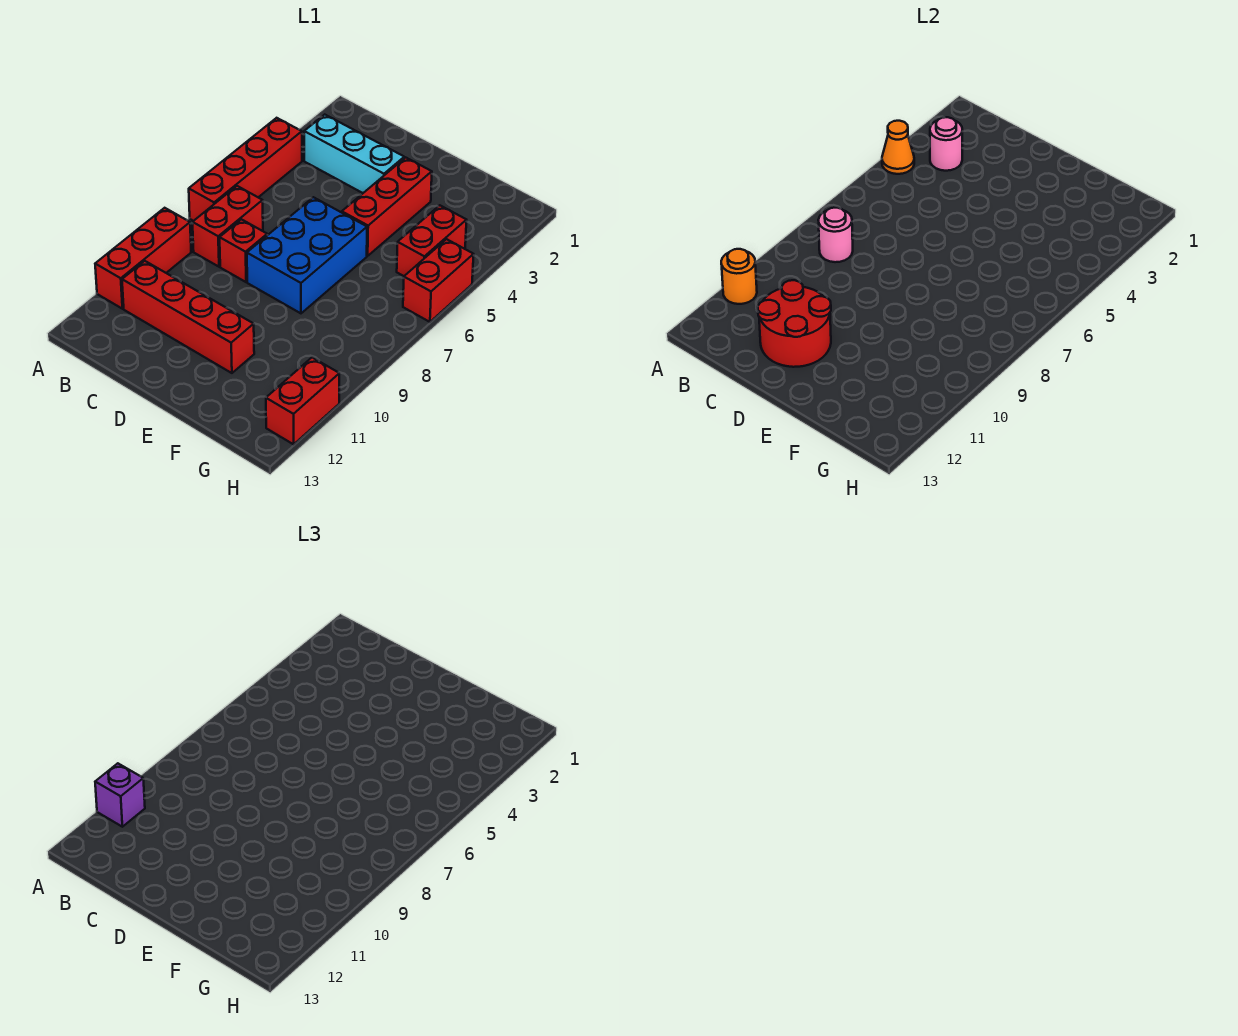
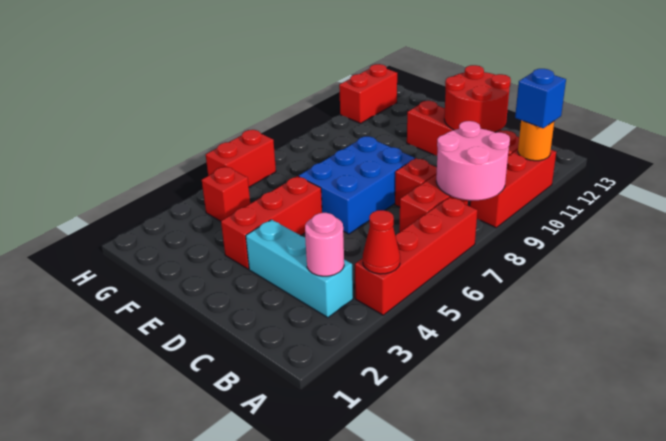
orange 1x1 cone [882,121,914,174] -> red 1x1 cone [363,210,400,274]
purple 1x1 brick [95,763,145,827] -> blue 1x1 brick [515,69,566,128]
pink 1x1 round brick [818,208,853,262] -> pink 2x2 round brick [436,121,510,200]
red 1x2 brick [397,205,467,276] -> red 1x1 brick [202,166,250,221]

